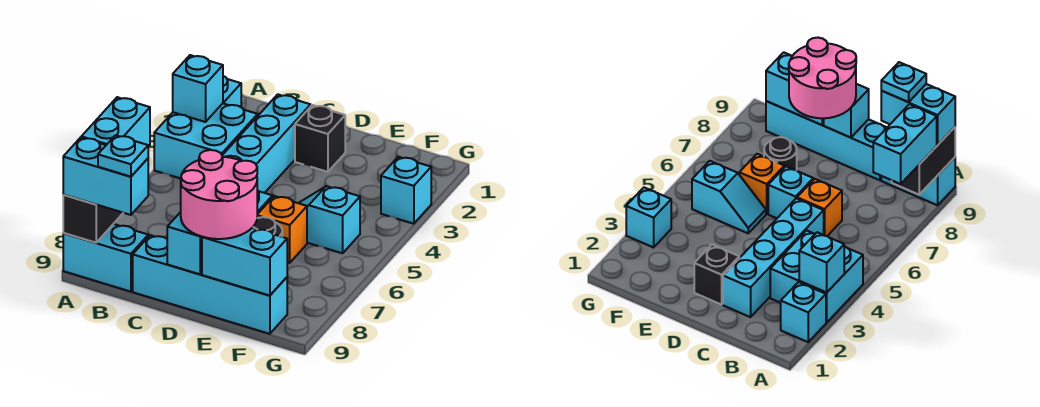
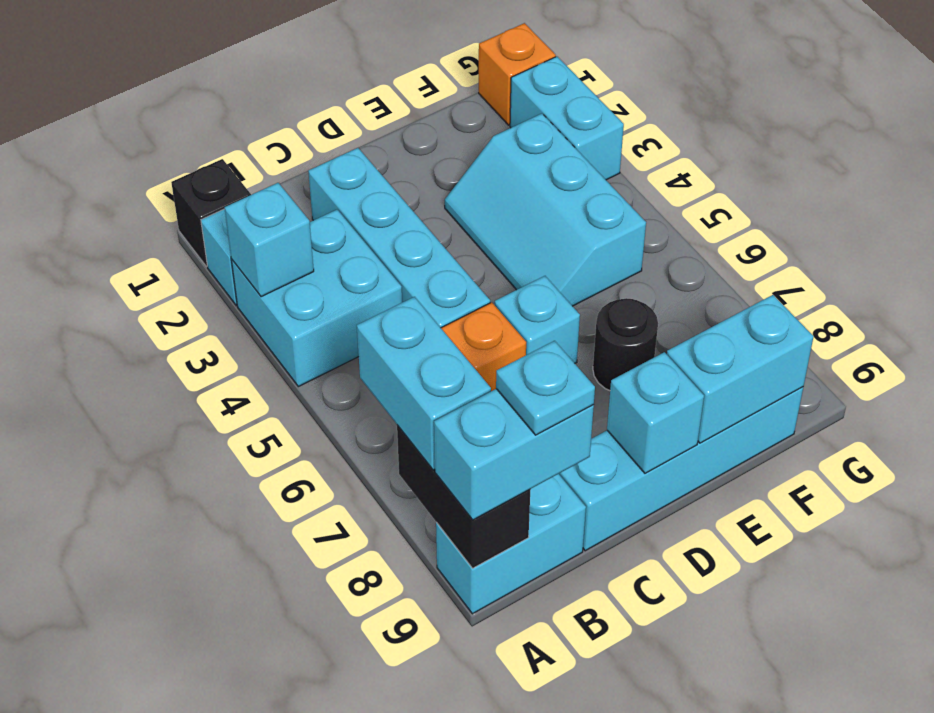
black 1x1 brick [295,105,345,172] -> black 1x1 brick moved to [171,159,251,267]
pink 2x2 round brick [181,150,257,239] -> none
cyan 1x2 slope [299,186,360,253] -> cyan 2x3 slope [445,114,646,306]
orange 1x1 brick [257,196,307,263] -> orange 1x1 brick moved to [479,23,556,125]
cyan 1x1 brick [381,157,431,224] -> cyan 1x2 brick [510,57,624,180]

